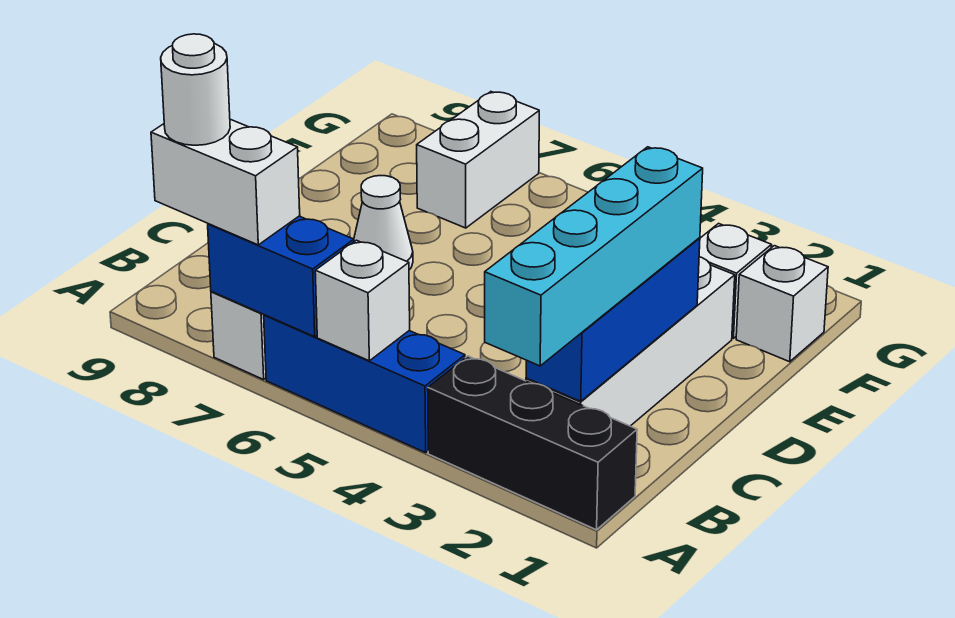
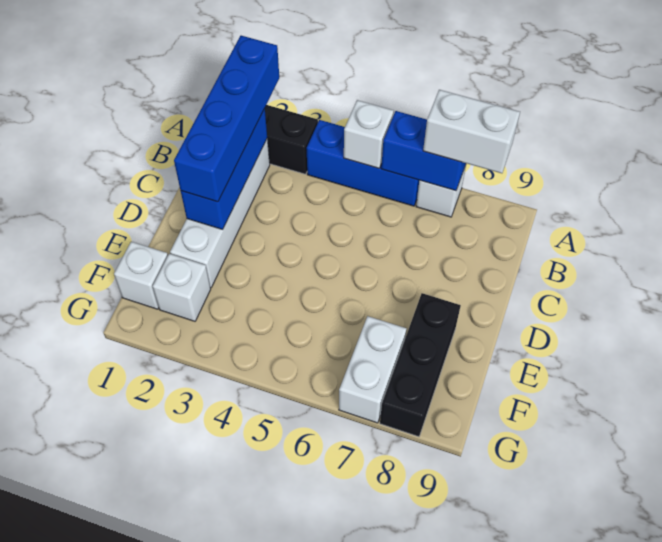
cyan 1x4 brick [485,147,703,366] -> blue 1x4 brick [174,36,279,202]
white 1x1 round brick [161,34,230,145] -> none
white 1x1 cone [354,176,413,270] -> none
none -> black 1x3 brick [380,293,461,437]

